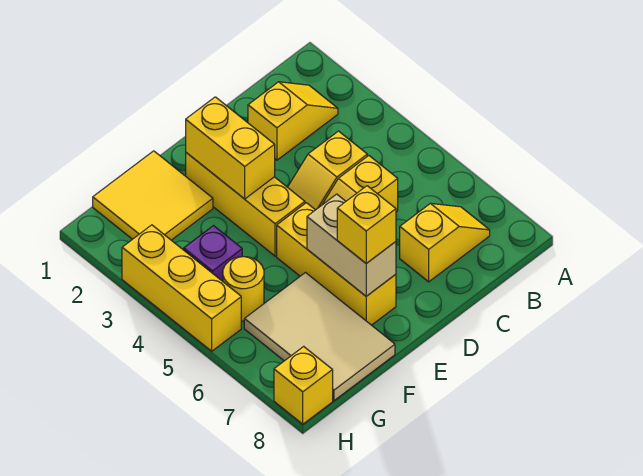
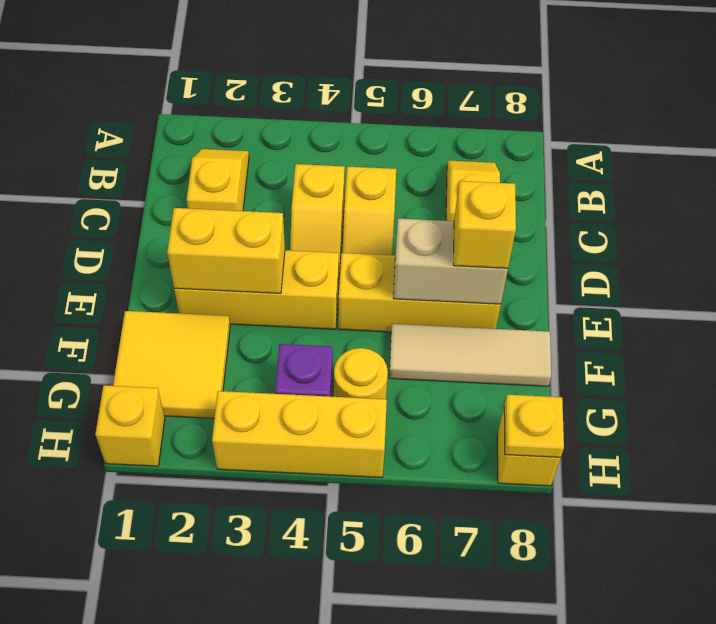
tan 2x3 tile [244,273,395,401] -> tan 1x3 tile [389,324,551,386]
none -> yellow 1x1 brick [95,385,165,466]
none -> yellow 1x1 plate [504,395,564,458]

